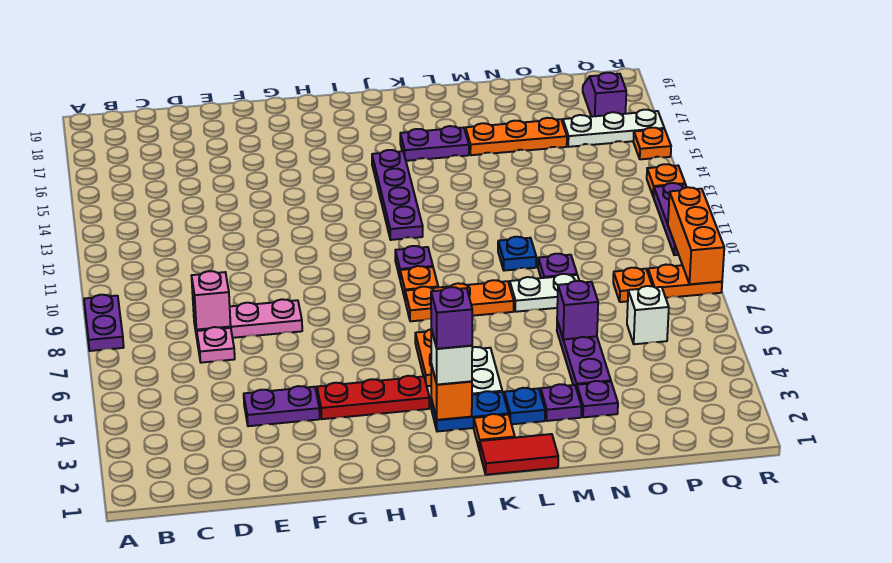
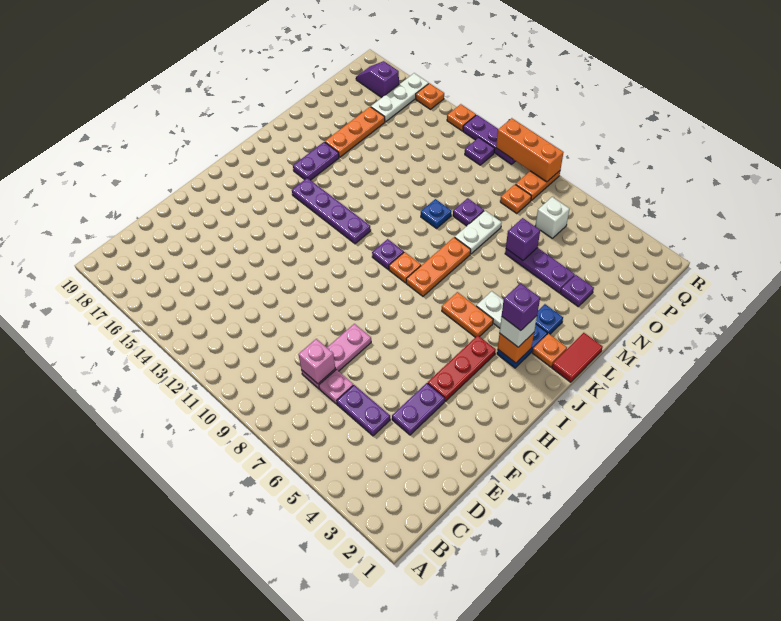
purple 1x2 plate [84,295,124,351] -> purple 1x2 plate moved to [337,385,390,436]
purple 1x1 plate [541,384,582,421] -> purple 1x1 plate moved to [465,138,495,165]

